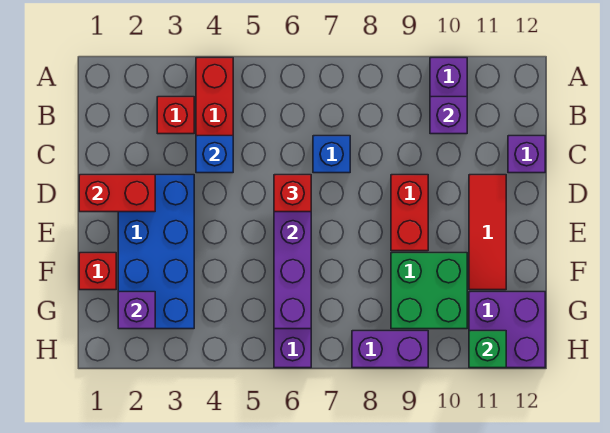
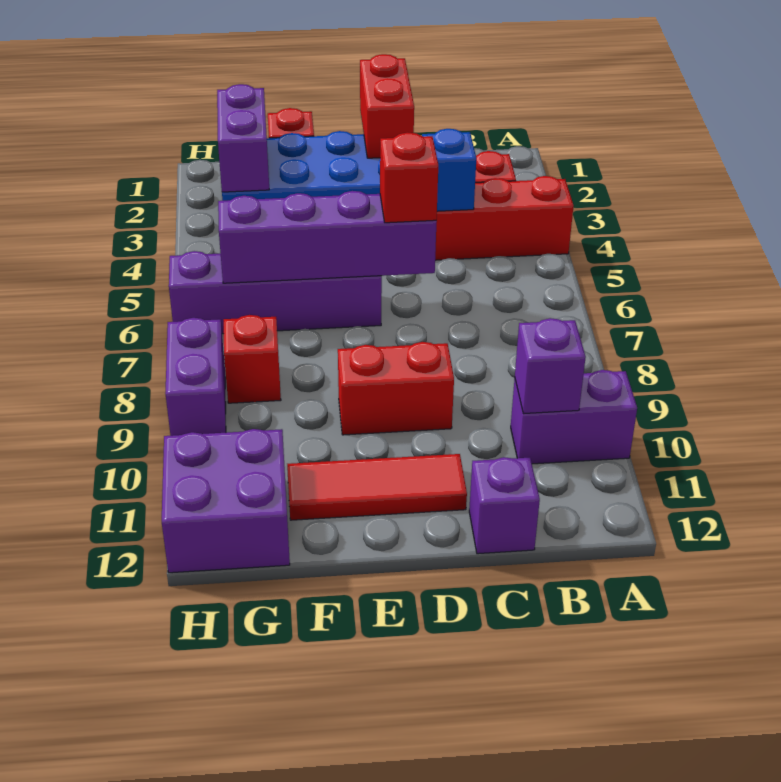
blue 1x1 brick [313,136,350,173] -> none
green 2x2 brick [391,253,467,329] -> none
purple 1x1 brick [118,292,155,329] -> purple 1x2 brick [217,84,269,192]
none -> red 1x1 brick [224,315,281,403]
green 1x1 brick [469,331,506,368] -> none

